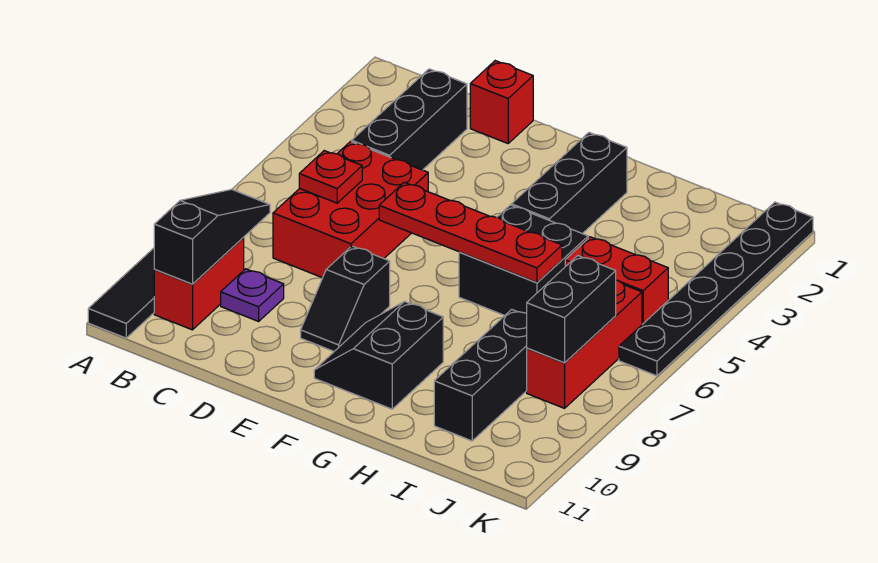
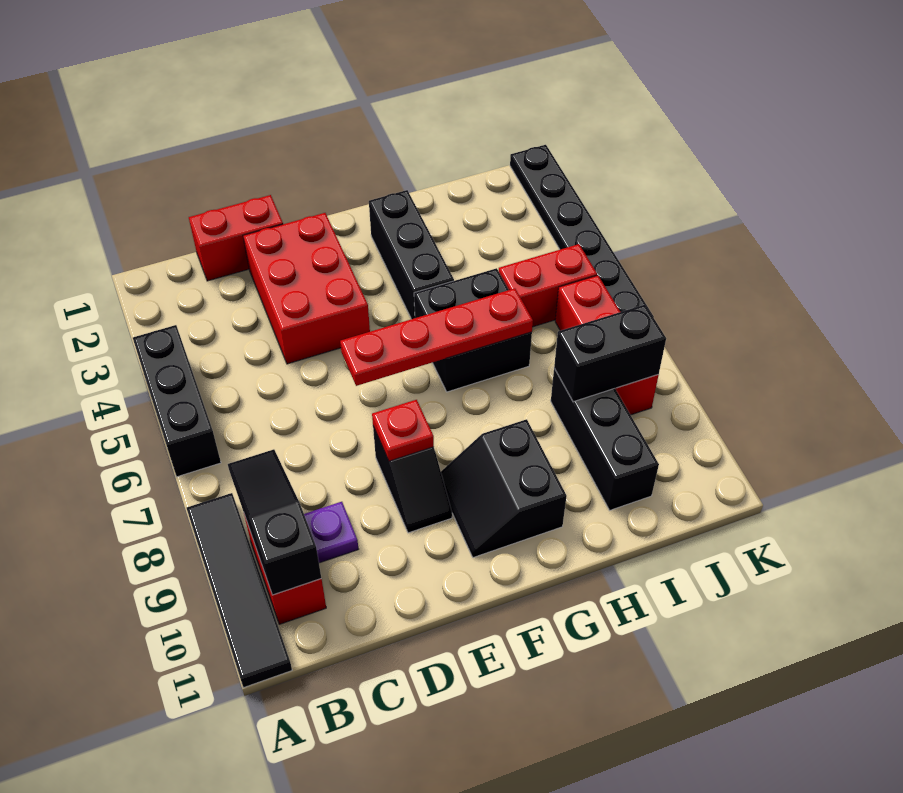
black 1x3 brick [352,69,467,170] -> black 1x3 brick moved to [133,325,221,477]
red 2x3 brick [273,142,428,278] -> red 2x3 brick moved to [243,213,370,364]
red 1x1 plate [299,151,362,203] -> red 1x1 plate moved to [372,400,434,461]
red 1x1 brick [470,61,533,143] -> red 1x2 brick [189,195,283,281]
black 1x2 brick [527,256,616,363] -> black 1x2 brick turned to [554,305,666,402]

